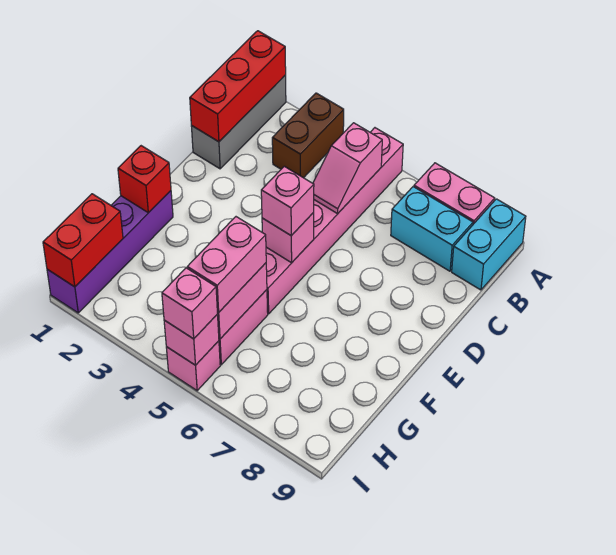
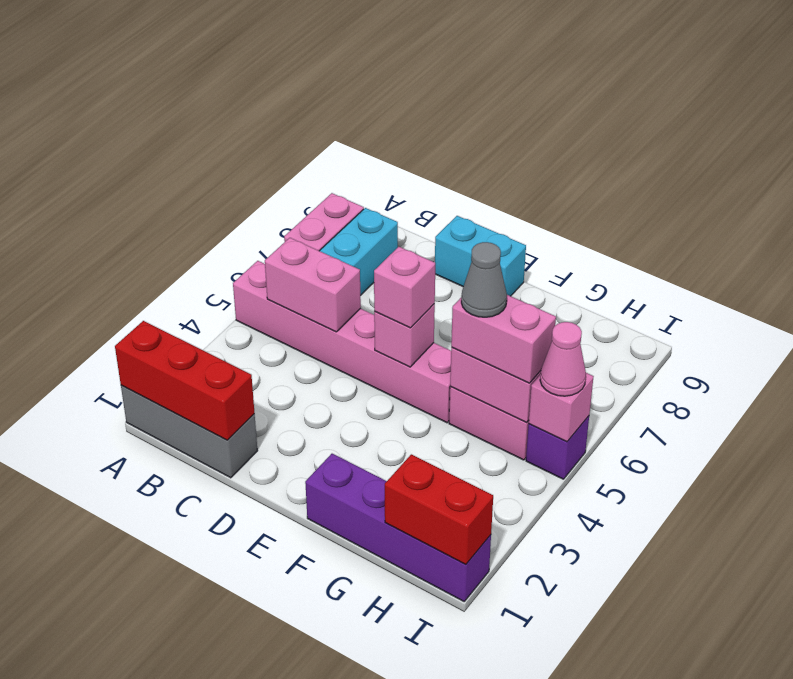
brown 1x2 brick [272,93,344,178] -> none
cyan 1x2 brick [452,199,526,290] -> cyan 1x2 brick moved to [435,216,526,296]
pink 1x2 slope [313,123,382,214] -> pink 1x2 brick [265,238,361,332]
red 1x1 brick [118,146,171,213] -> none
none -> grey 1x1 cone [461,242,507,317]
pink 1x1 brick [166,341,220,391] -> purple 1x1 brick [526,416,589,479]
pink 1x1 brick [162,268,217,339] -> pink 1x1 cone [540,322,586,396]

